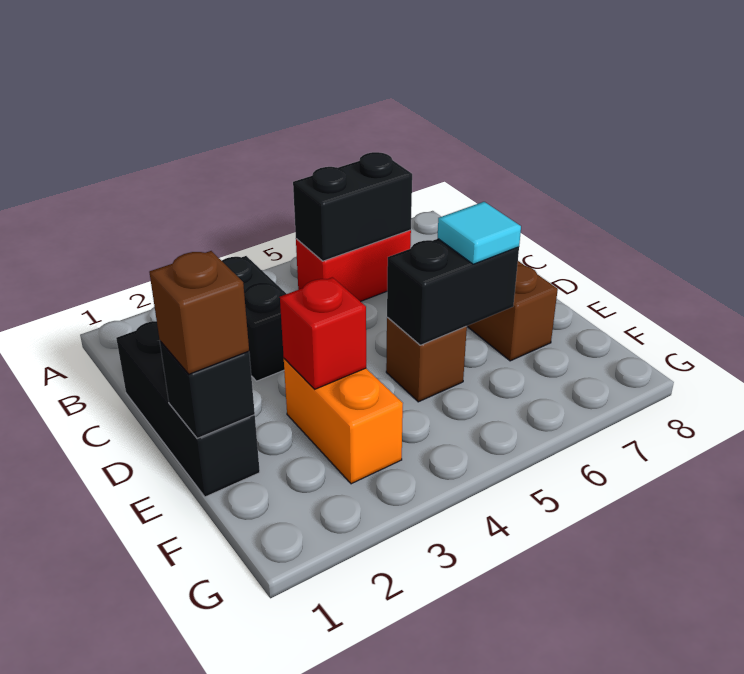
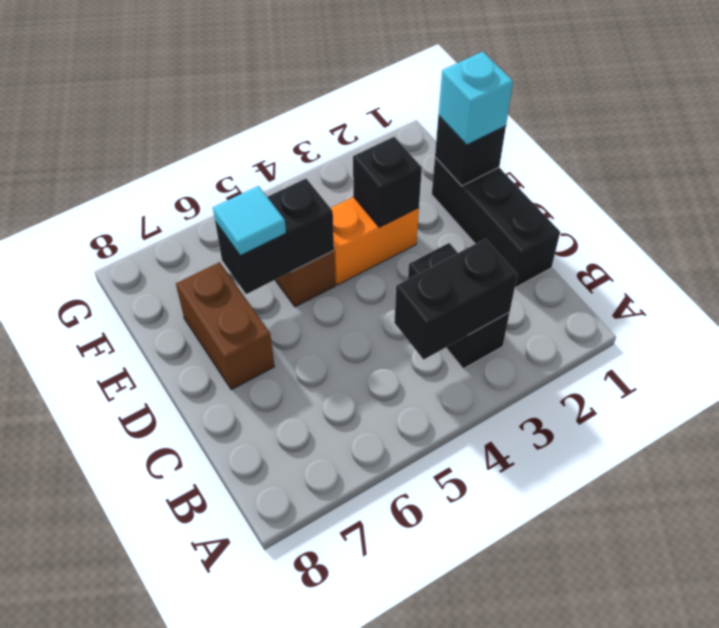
red 1x2 brick [296,230,411,302] -> none
black 1x2 brick [293,152,412,261] -> black 1x2 brick moved to [394,239,517,359]
brown 1x1 brick [149,251,249,374] -> cyan 1x1 brick [438,52,513,145]
orange 1x2 brick [284,359,403,484] -> orange 1x2 brick turned to [331,197,419,285]
red 1x1 brick [280,277,366,389] -> black 1x1 brick [353,137,422,227]

